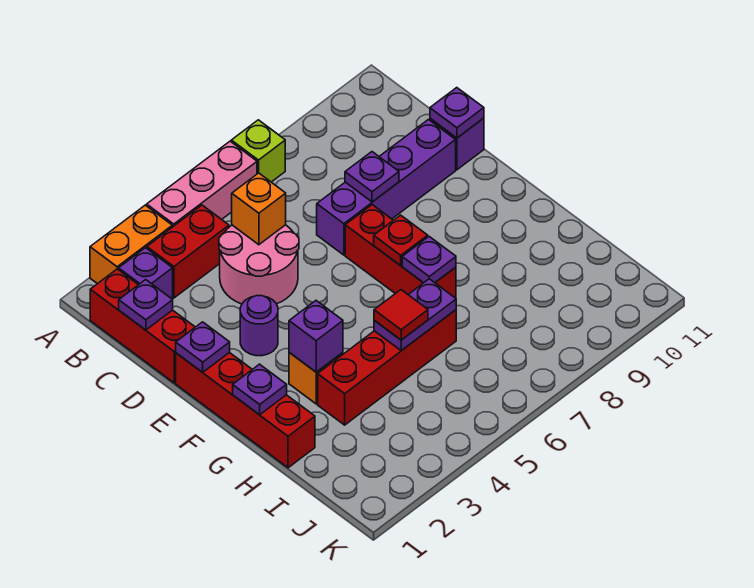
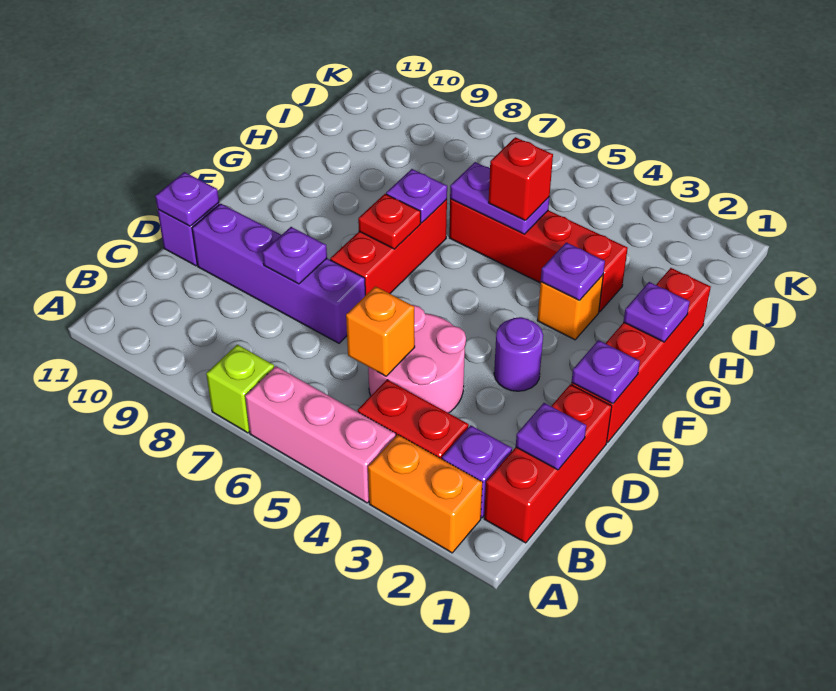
purple 1x1 brick [289,301,343,372] -> purple 1x1 plate [541,242,605,300]
red 1x1 tile [374,290,428,340] -> red 1x1 brick [488,137,553,221]

